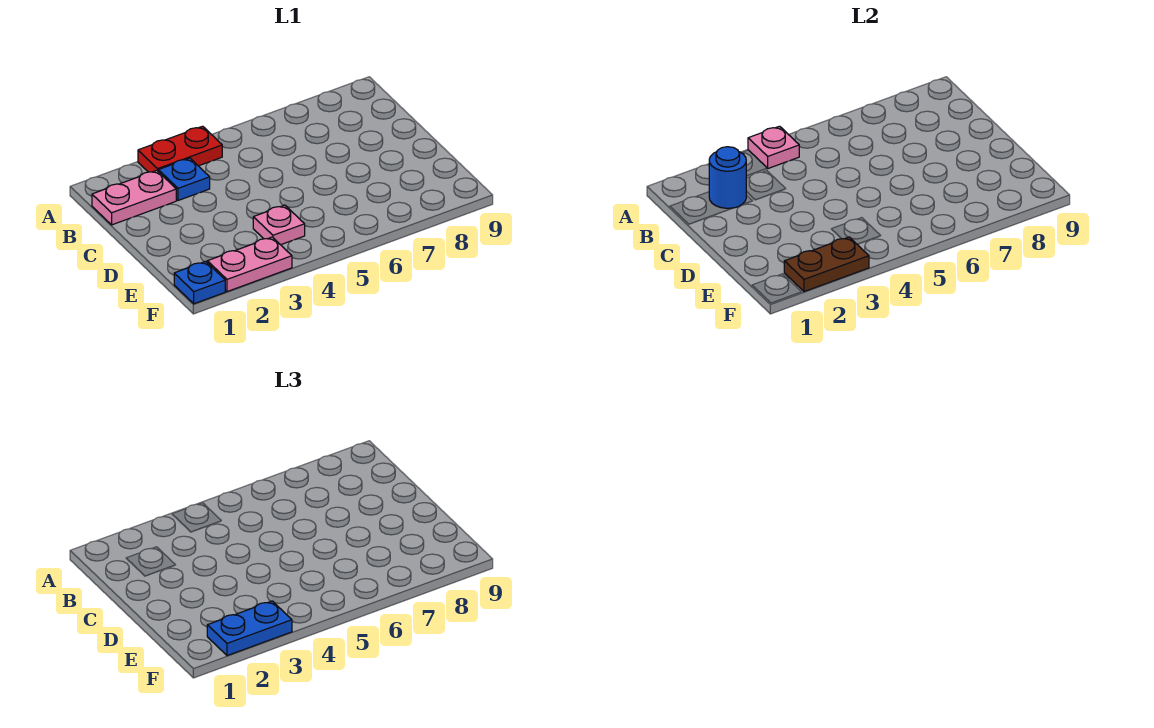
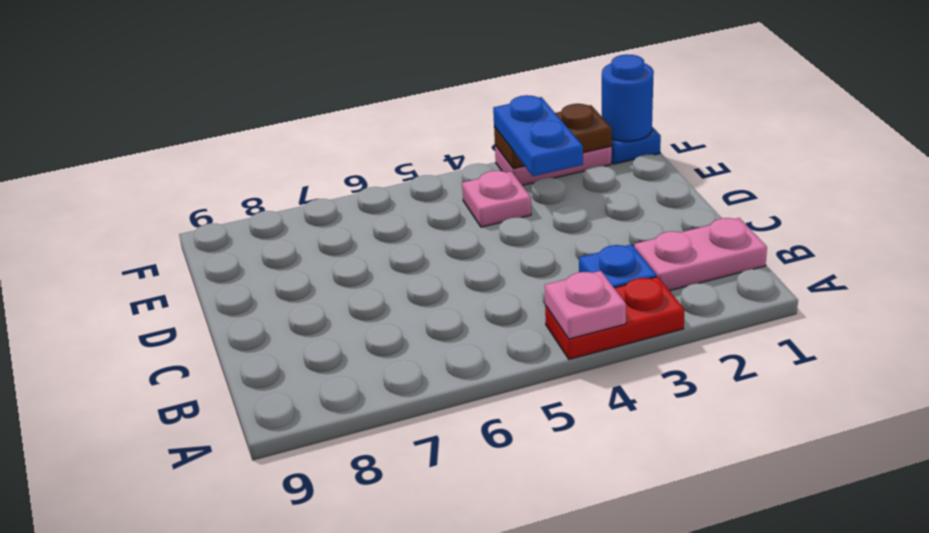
blue 1x1 round brick [709,147,746,208] -> blue 1x1 round brick moved to [602,54,654,141]
blue 1x2 plate [207,601,292,656] -> blue 1x2 plate turned to [493,95,583,176]

